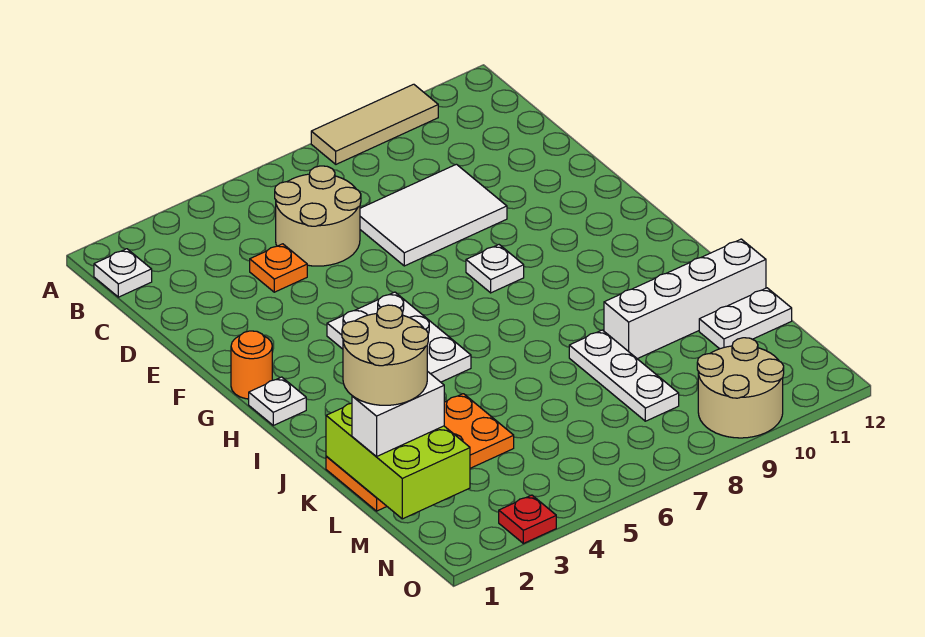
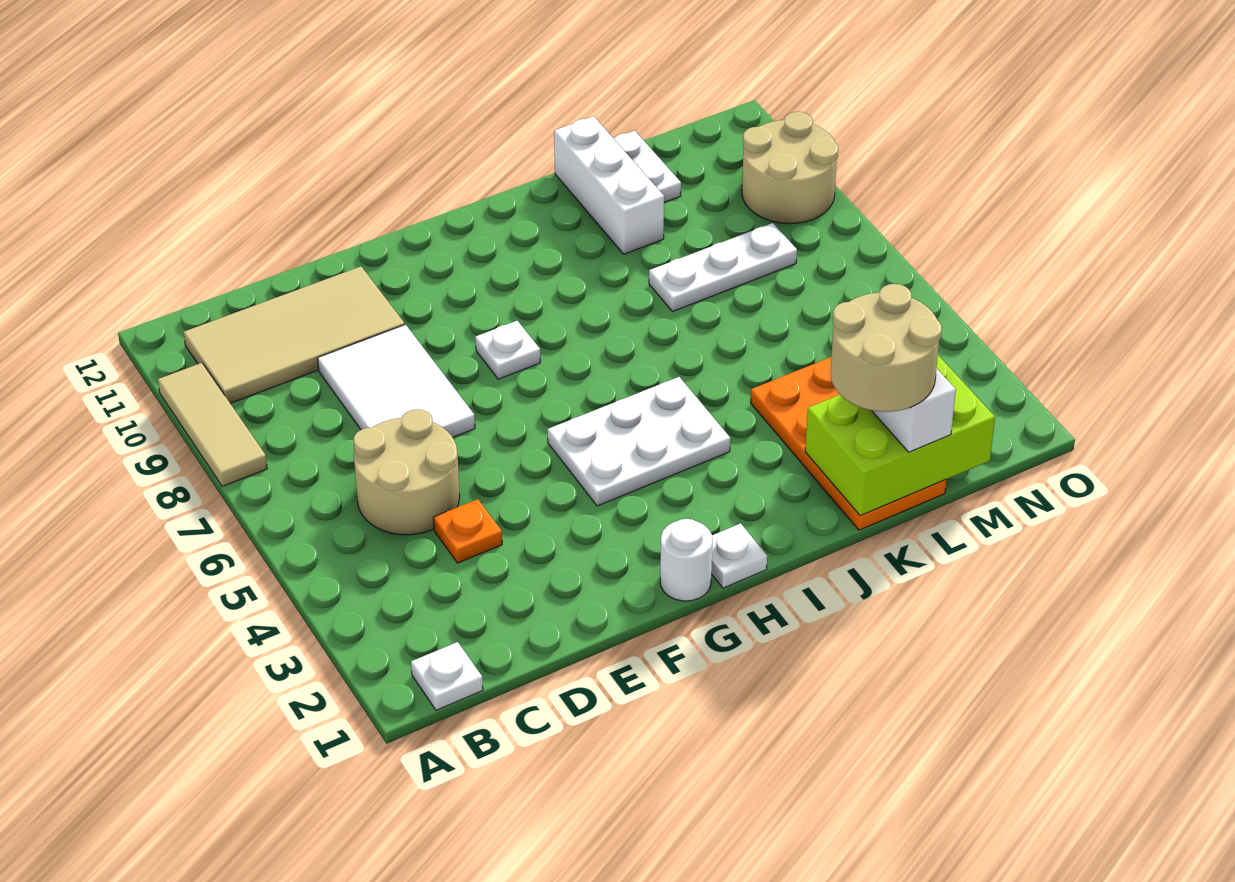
none -> tan 2x4 tile [184,266,405,403]
orange 1x1 round brick [231,331,272,399] -> white 1x1 round brick [660,519,712,601]
white 1x4 brick [604,239,766,359] -> white 1x3 brick [554,116,664,254]
red 1x1 plate [499,495,556,544] -> none

